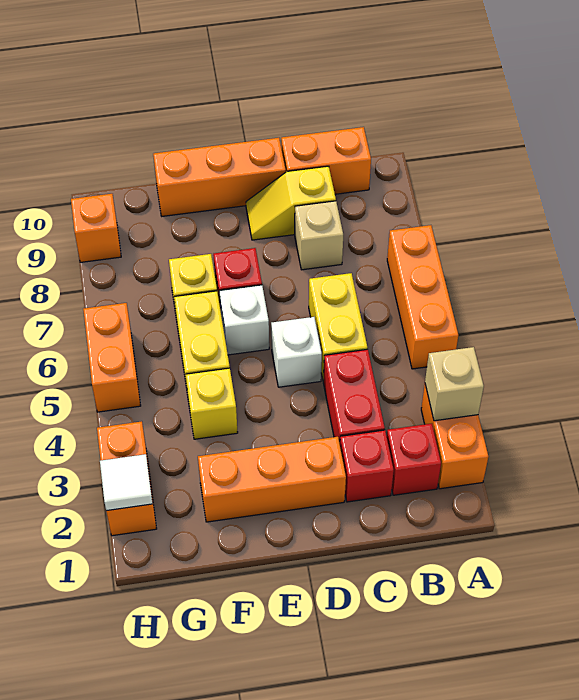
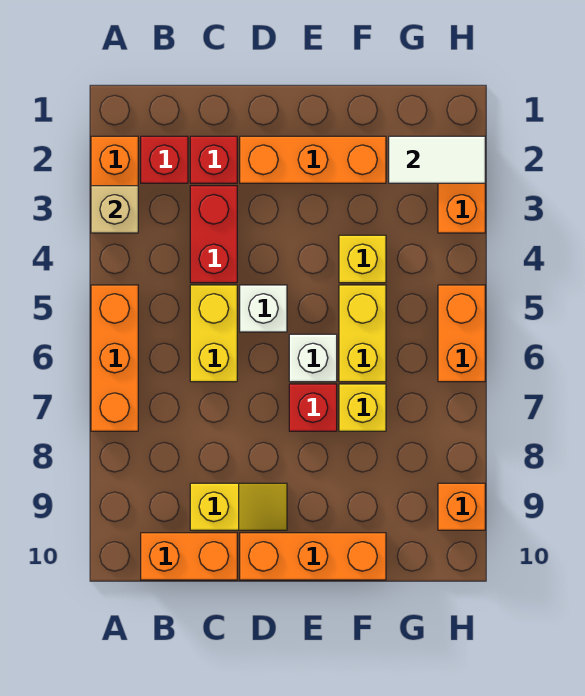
tan 1x1 brick [295,201,343,270] -> none
white 1x1 tile [100,454,153,511] -> white 1x2 tile [389,136,485,183]

